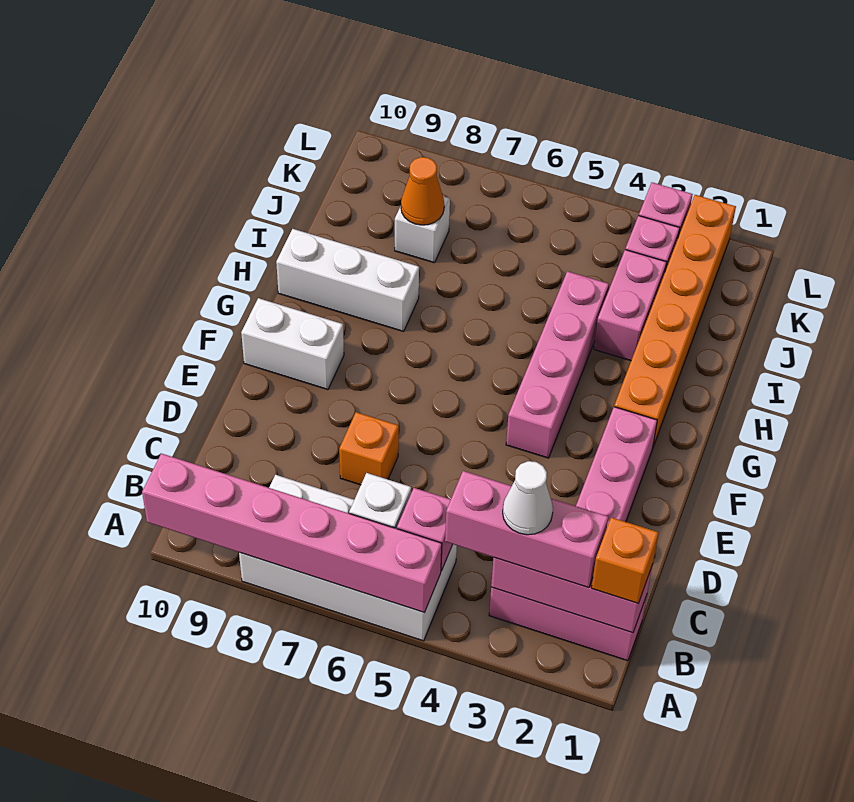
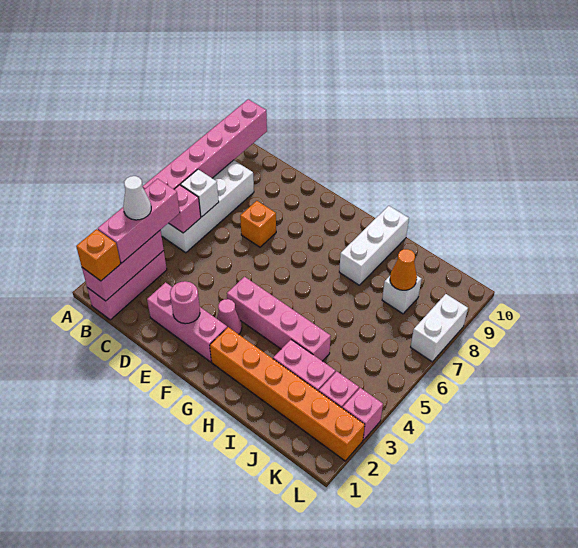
none -> pink 1x1 round brick [170,281,200,324]
none -> pink 1x1 cone [217,299,242,334]
white 1x2 brick [241,298,344,390] -> white 1x2 brick moved to [411,294,468,362]

